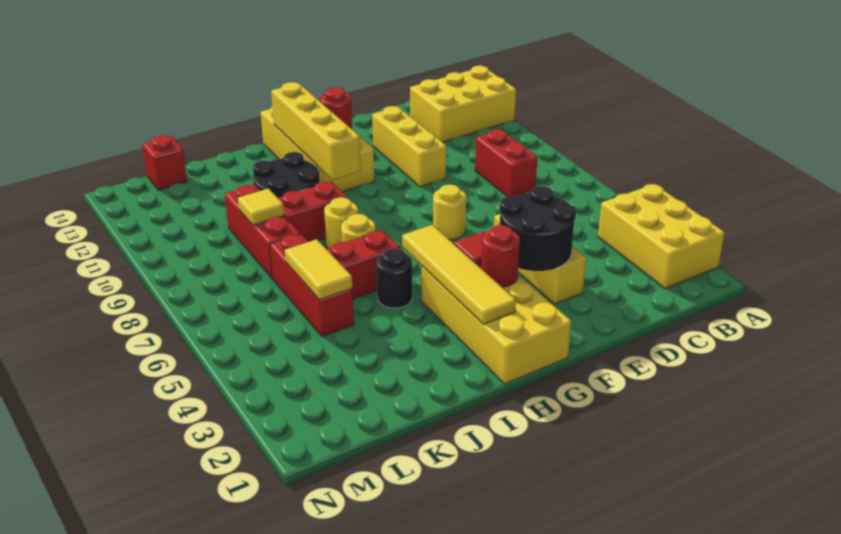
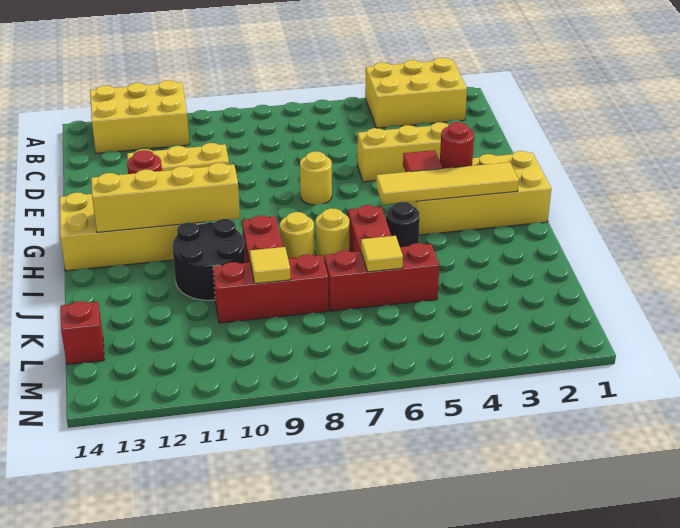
yellow 2x3 brick [410,66,516,142] -> yellow 2x3 brick turned to [90,80,190,153]
red 1x2 brick [475,129,538,197] -> none
black 2x2 round brick [500,186,576,271] -> none
yellow 1x2 tile [285,239,352,300] -> yellow 1x1 tile [361,236,403,272]

